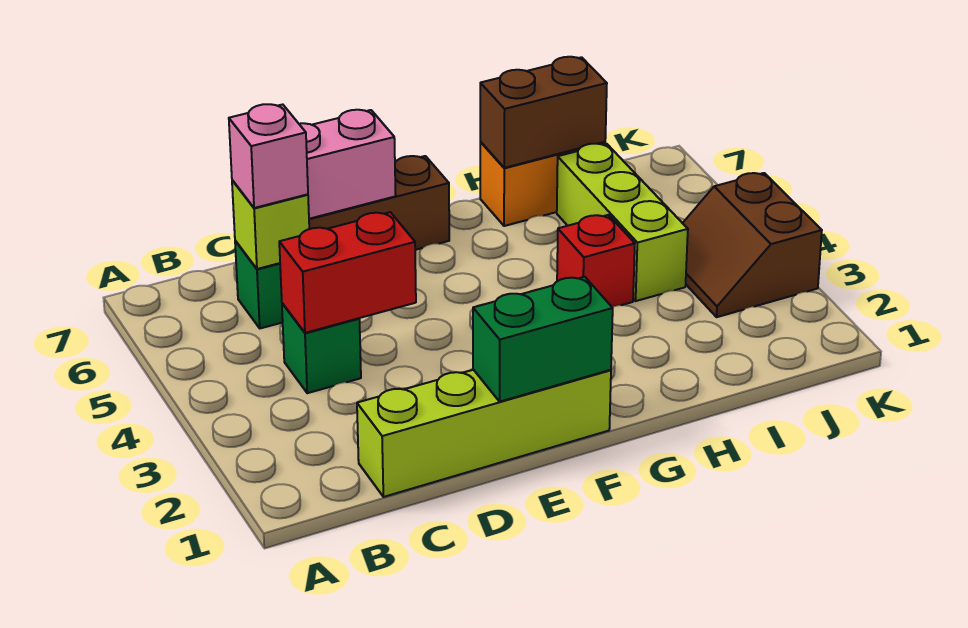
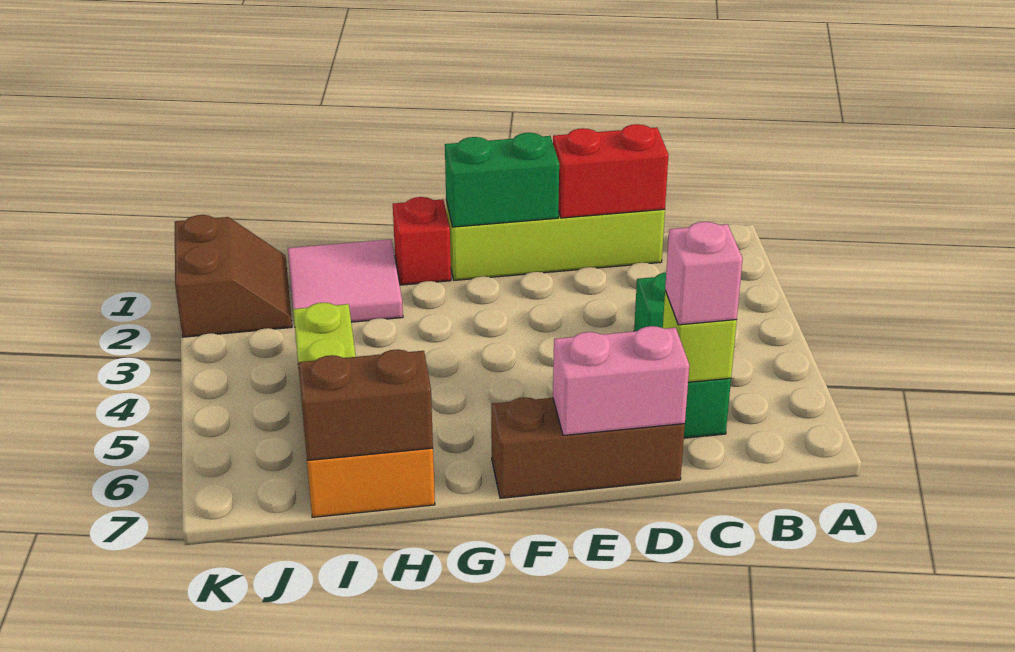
red 1x2 brick [279,212,416,333] -> red 1x2 brick moved to [553,124,668,218]
none -> pink 2x2 tile [288,239,403,322]
red 1x1 brick [557,215,635,307] -> red 1x1 brick moved to [393,197,451,285]
brown 2x2 slope [683,173,822,317] -> brown 2x2 slope moved to [175,215,292,337]

